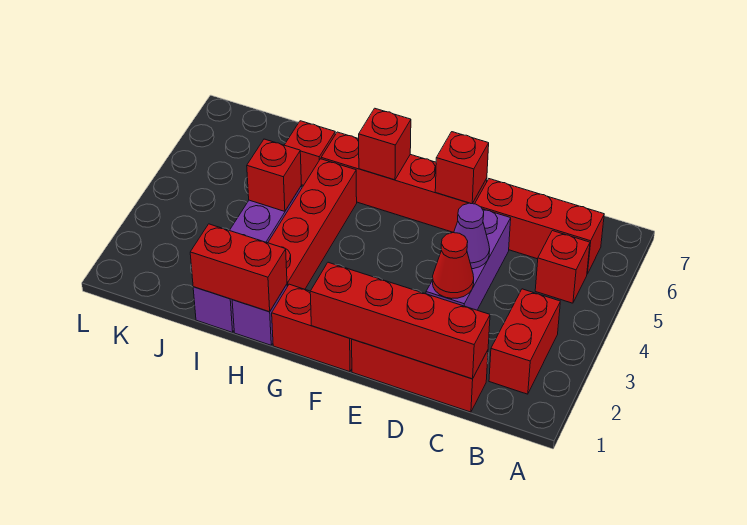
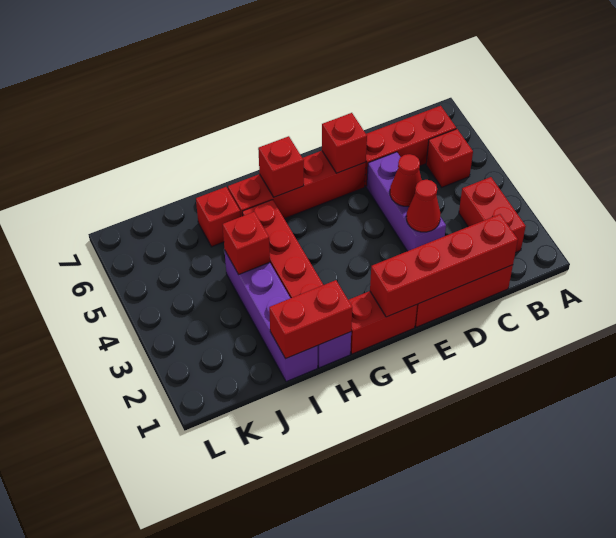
purple 1x1 cone [454,203,490,269] -> red 1x1 cone [390,154,422,207]

